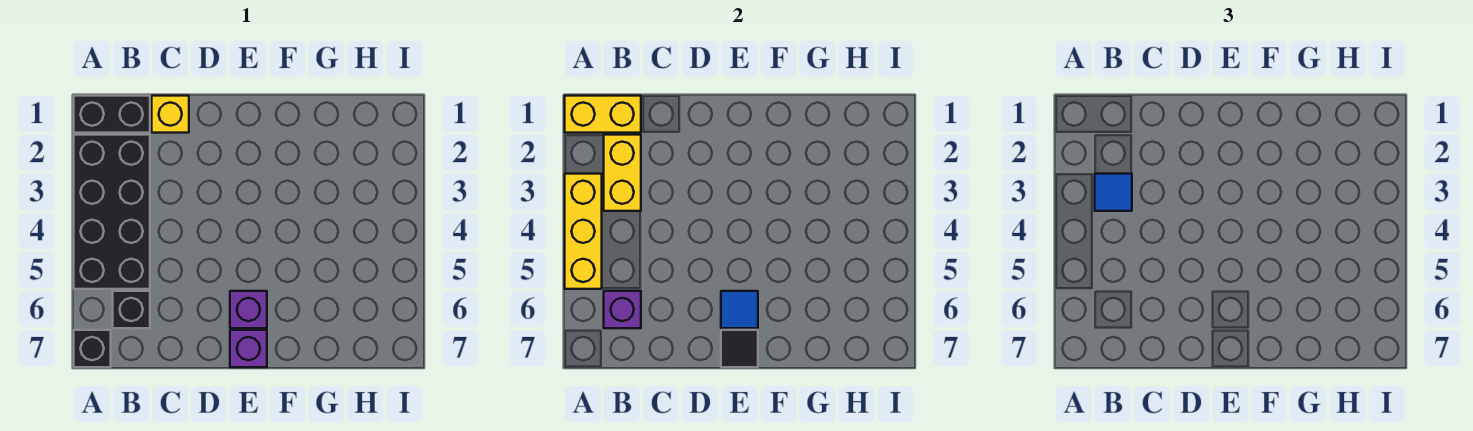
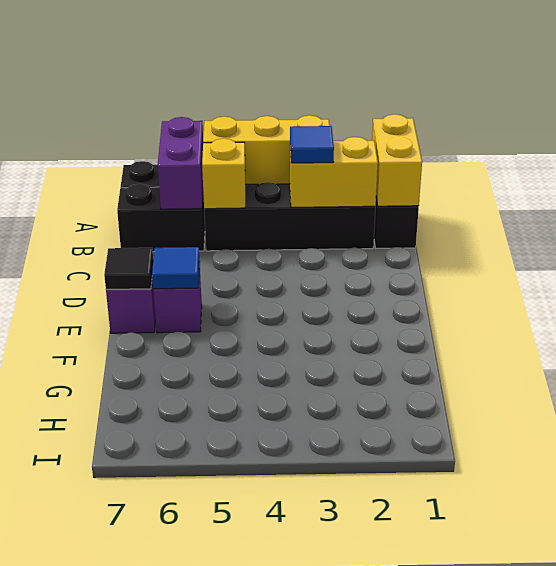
black 1x1 brick [113,291,150,328] -> black 1x2 brick [117,184,205,252]
purple 1x1 brick [604,291,641,328] -> purple 1x2 brick [158,117,203,209]
yellow 1x1 brick [152,96,189,133] -> yellow 1x1 brick moved to [202,139,245,209]

